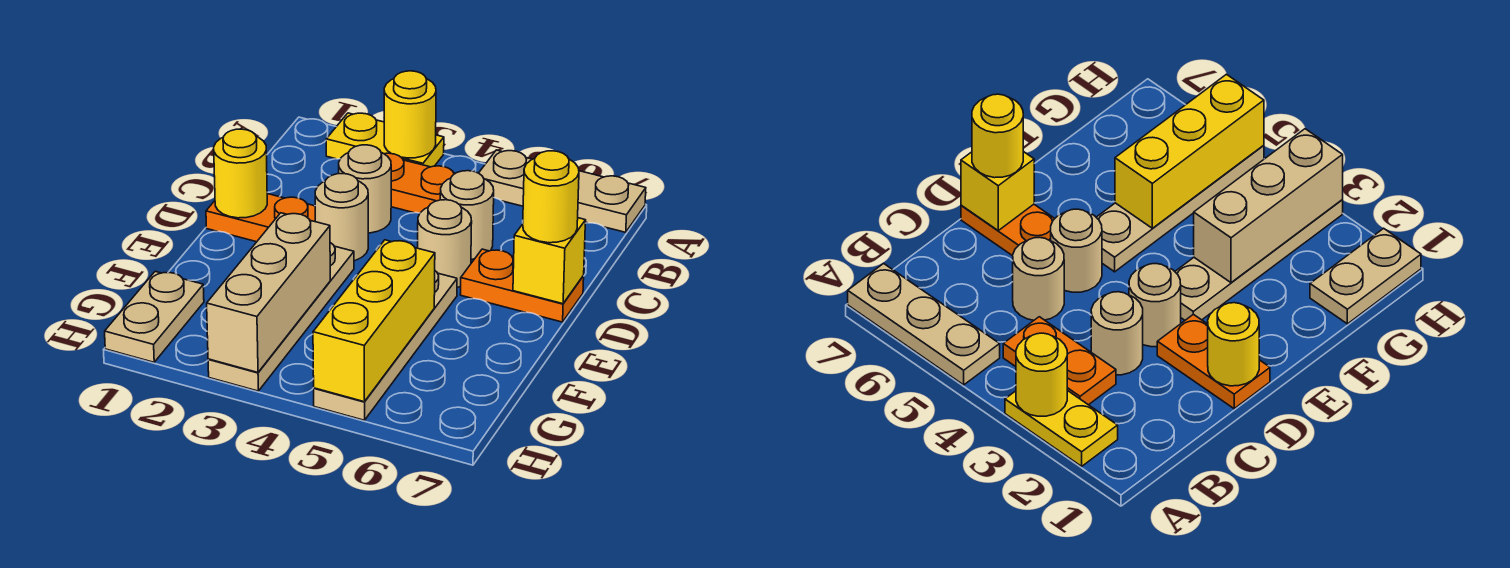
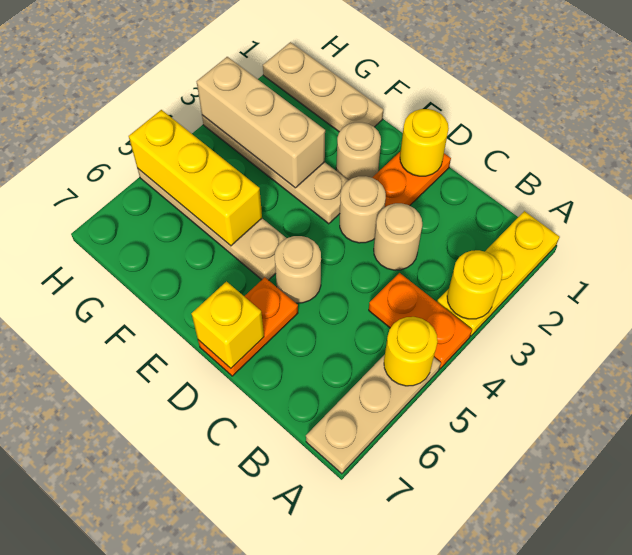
yellow 1x2 plate [326,113,444,167] -> yellow 1x3 plate [437,211,560,336]
orange 1x2 plate [385,153,455,213] -> orange 1x2 plate turned to [369,273,472,369]
tan 1x1 round brick [440,171,494,259] -> tan 1x1 round brick moved to [336,122,381,180]
yellow 1x1 round brick [523,151,579,243] -> yellow 1x1 round brick moved to [384,317,438,386]
tan 1x2 plate [105,271,204,362] -> tan 1x3 plate [263,42,383,132]

